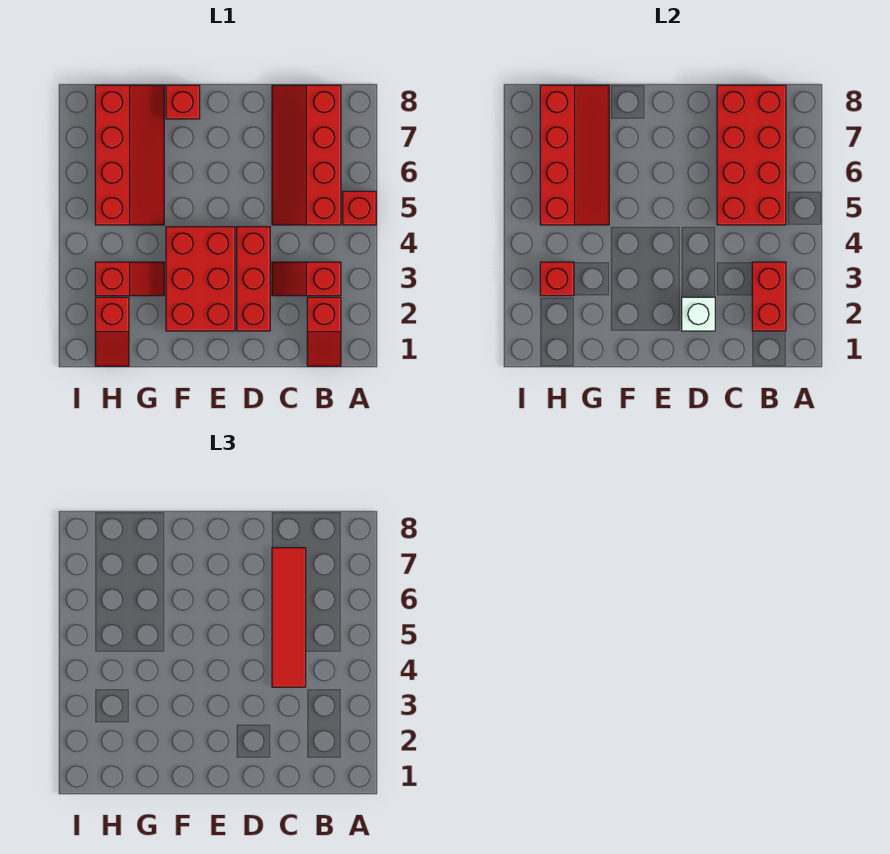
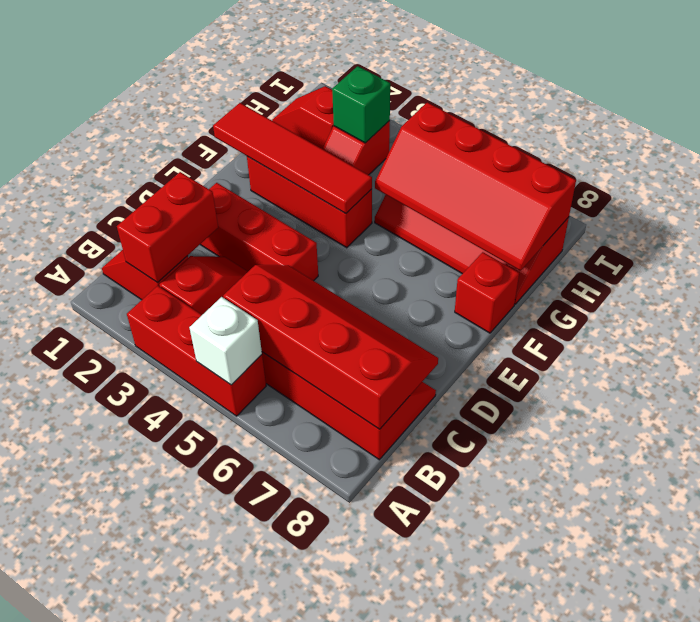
red 1x1 brick [343,191,376,225] -> red 1x3 brick [127,286,266,416]
red 1x2 brick [752,262,786,331] -> red 1x2 brick turned to [117,172,218,283]
red 2x4 brick [717,85,786,225] -> red 2x4 slope [223,265,438,429]
red 1x4 tile [272,548,306,687] -> red 1x4 tile moved to [213,103,372,214]
white 1x1 brick [682,297,715,331] -> white 1x1 brick moved to [189,297,262,385]
red 2x3 brick [166,227,235,331] -> red 1x3 brick [247,156,372,248]
red 1x1 brick [540,262,574,296] -> green 1x1 brick [332,66,390,143]

